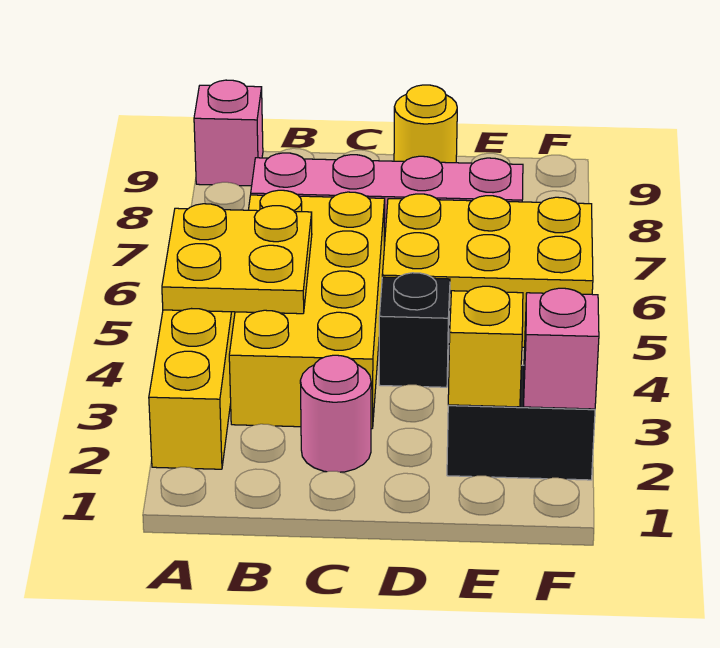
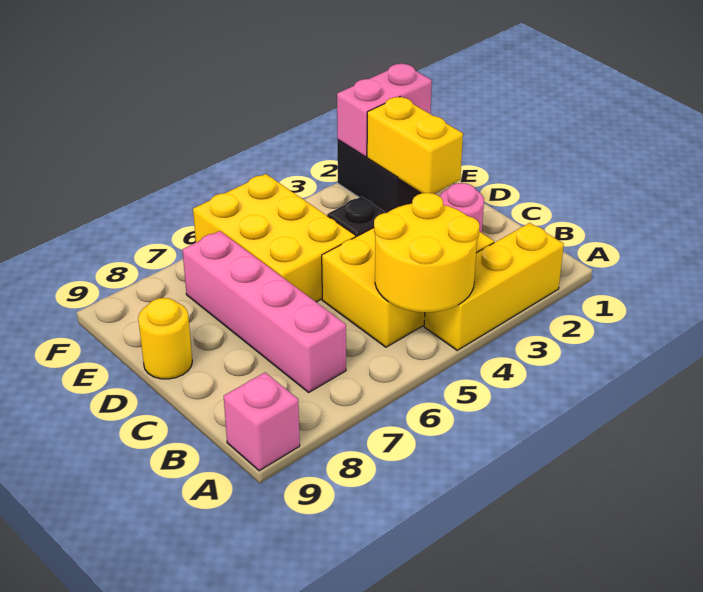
yellow 2x2 plate [162,204,312,314] -> yellow 2x2 round brick [374,193,480,312]
yellow 2x4 brick [229,190,385,429] -> yellow 2x3 brick [322,228,494,347]
yellow 1x1 brick [448,286,523,407] -> yellow 1x2 brick [367,97,463,194]
pink 1x1 brick [524,288,599,409] -> pink 1x2 brick [337,64,432,157]

